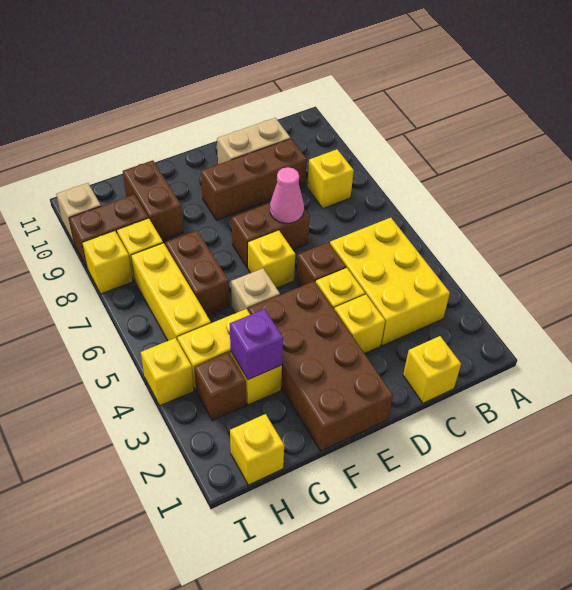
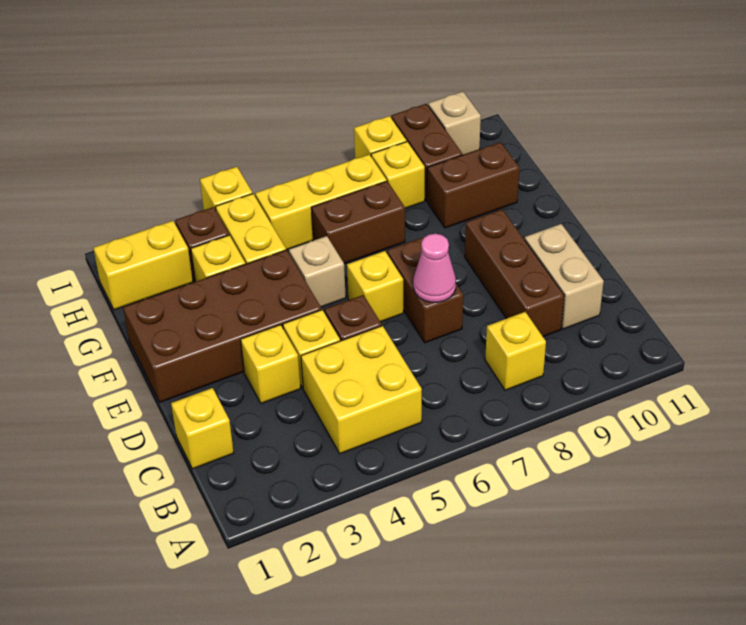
yellow 2x3 brick [330,218,450,346] -> yellow 2x2 brick [301,326,422,454]
purple 1x1 brick [230,309,283,380] -> none
yellow 1x1 brick [230,414,284,485] -> yellow 1x2 brick [93,221,193,310]

